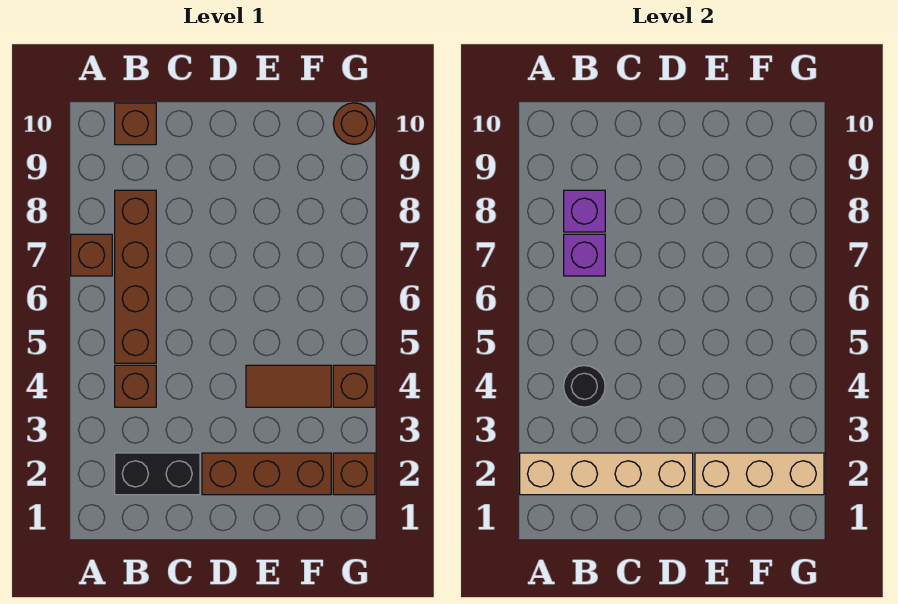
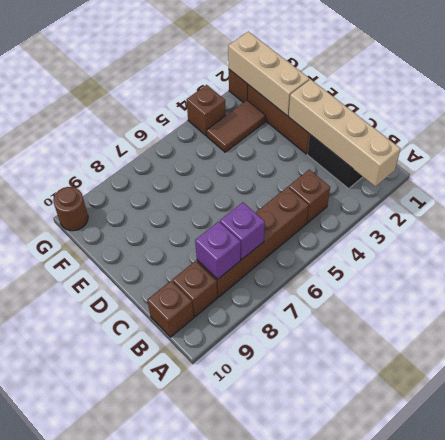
brown 1x1 brick [71,234,112,276] -> brown 1x1 brick moved to [172,261,217,317]
black 1x1 round brick [564,366,605,407] -> none
brown 1x2 tile [246,365,331,407] -> brown 1x2 tile turned to [207,100,265,152]

